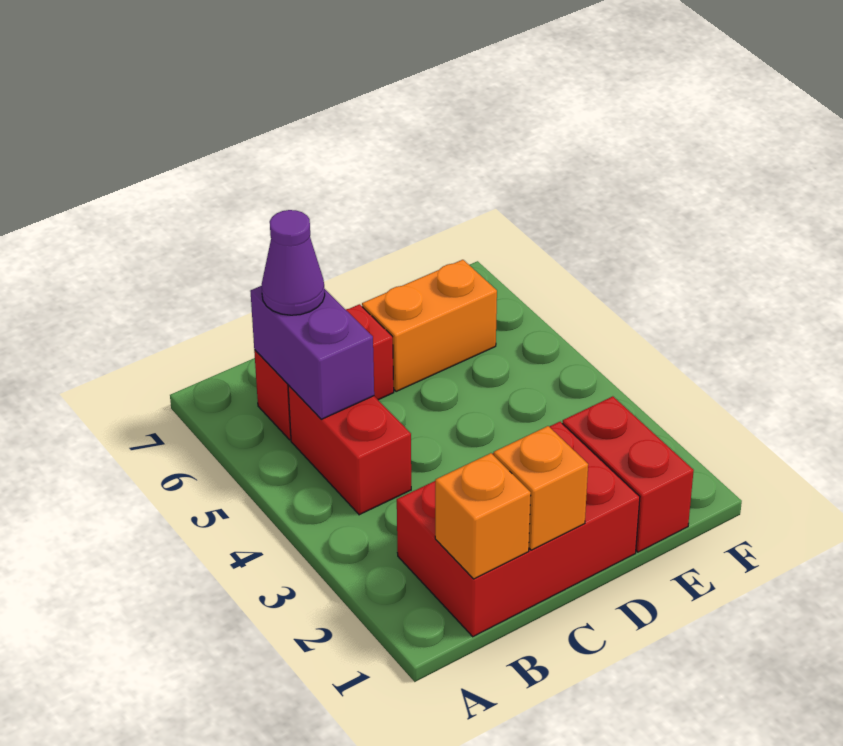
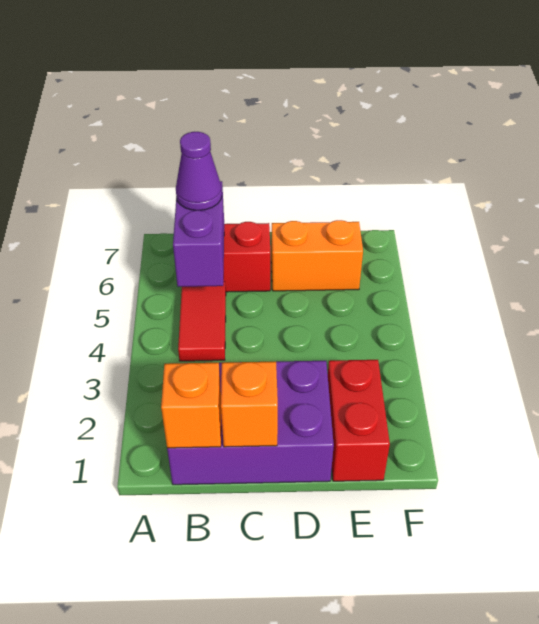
red 2x3 brick [397,422,640,637] -> purple 2x3 brick [167,361,334,485]
red 1x2 brick [288,385,411,515] -> red 1x2 tile [178,281,226,361]

